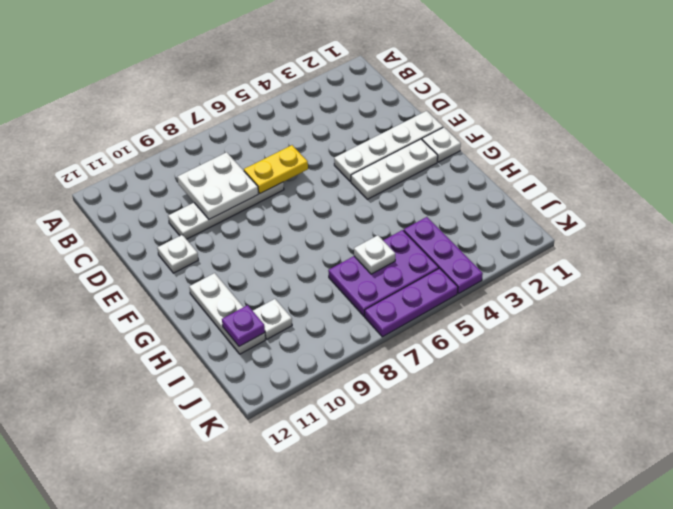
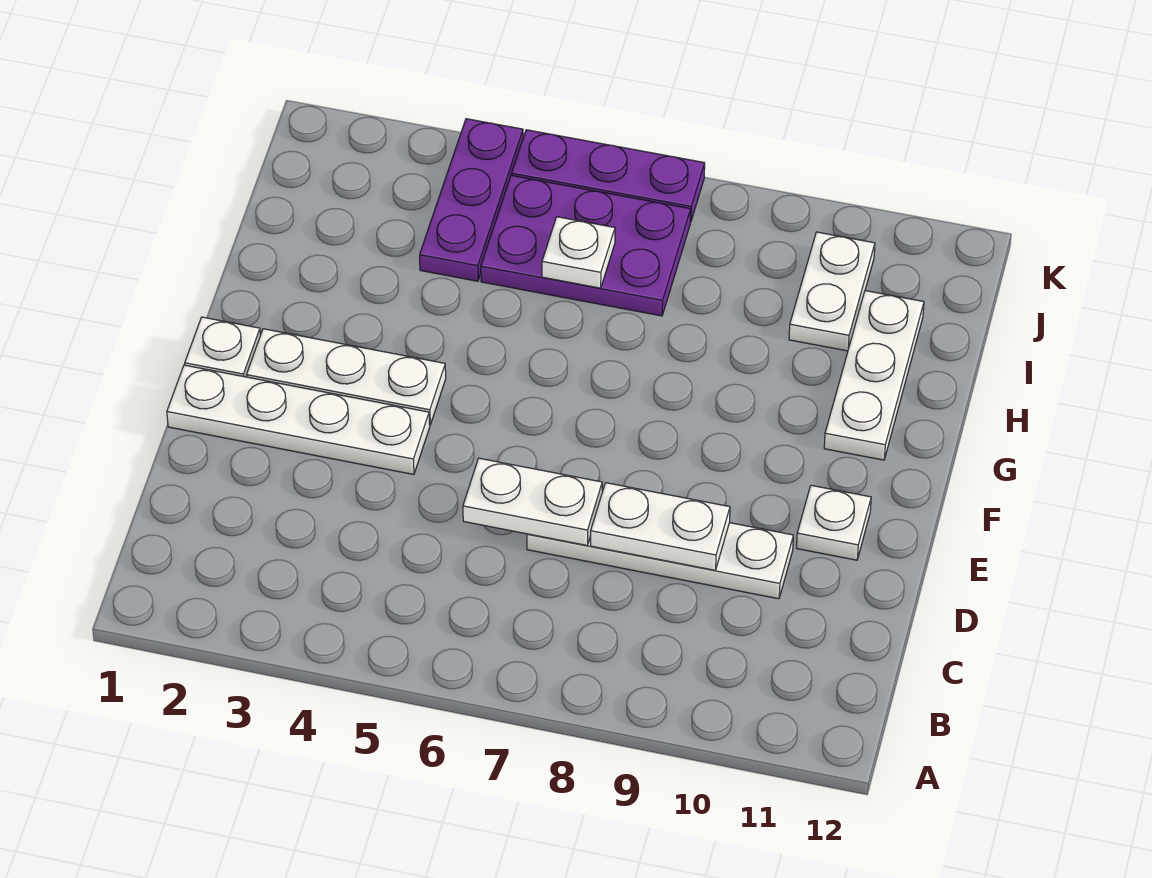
white 2x2 plate [178,152,258,219] -> white 1x2 plate [591,483,730,570]
yellow 1x2 plate [244,145,308,194] -> white 1x2 plate [463,458,602,545]
white 1x1 plate [253,299,292,339] -> white 1x2 plate [789,232,875,351]
purple 1x1 plate [222,305,265,347] -> none

